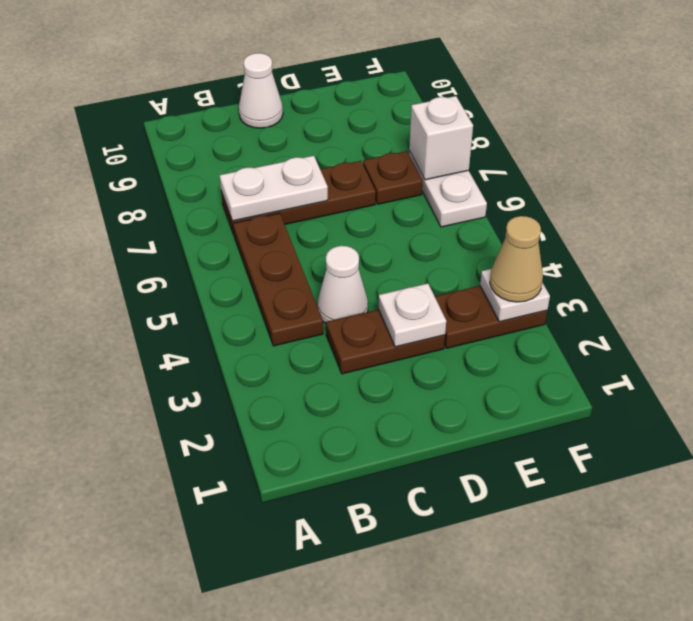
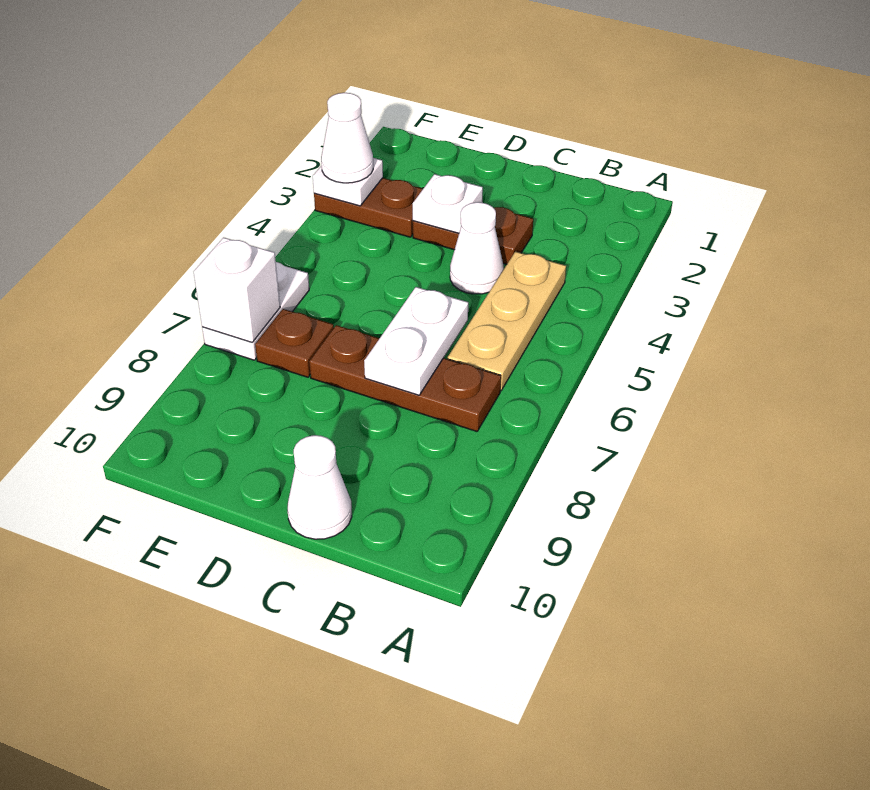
brown 1x3 plate [233,213,323,346] -> tan 1x3 plate [448,252,566,391]
white 1x2 plate [220,156,328,221] -> white 1x2 plate turned to [364,287,468,395]
tan 1x1 cone [490,216,543,302] -> white 1x1 cone [321,93,373,183]

